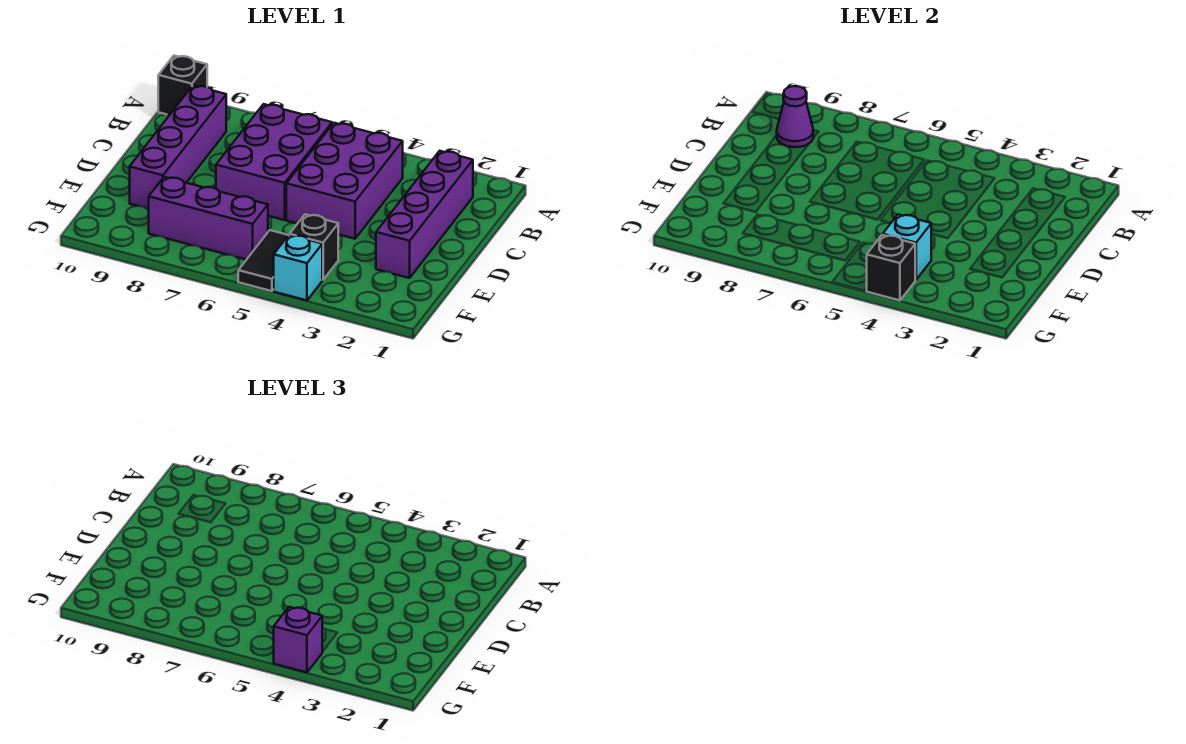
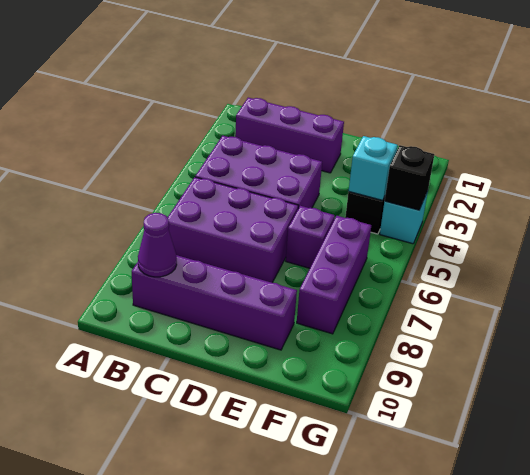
black 1x1 brick [158,56,207,115] -> none
purple 1x4 brick [376,151,473,278] -> purple 1x3 brick [235,98,344,173]
black 1x2 tile [238,230,288,291] -> none
purple 1x1 brick [274,607,322,672] -> purple 1x1 brick moved to [286,206,335,268]

